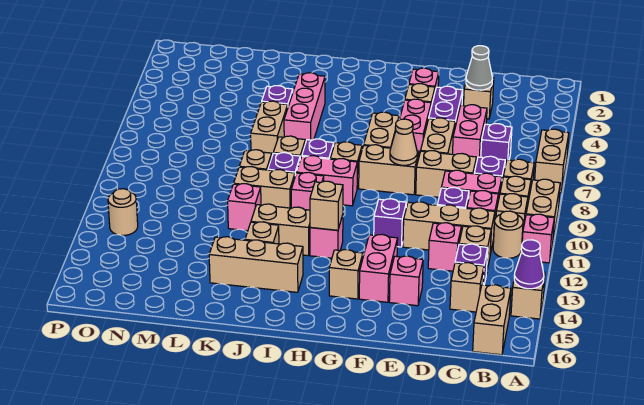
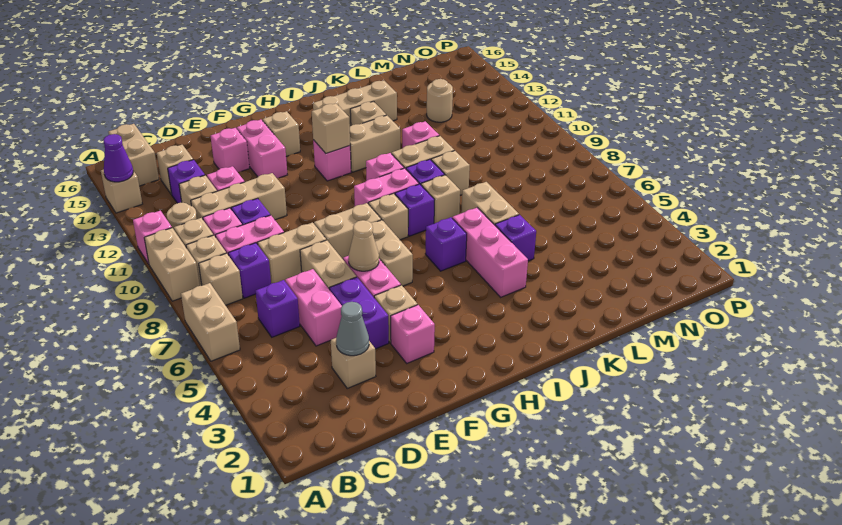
tan 1x1 cone [390,119,417,165] -> tan 1x1 cone moved to [348,220,379,271]
purple 1x1 brick [374,199,406,247] -> purple 1x1 brick moved to [425,217,467,271]
tan 1x1 round brick [108,189,138,235] -> tan 1x1 round brick moved to [427,79,453,122]

